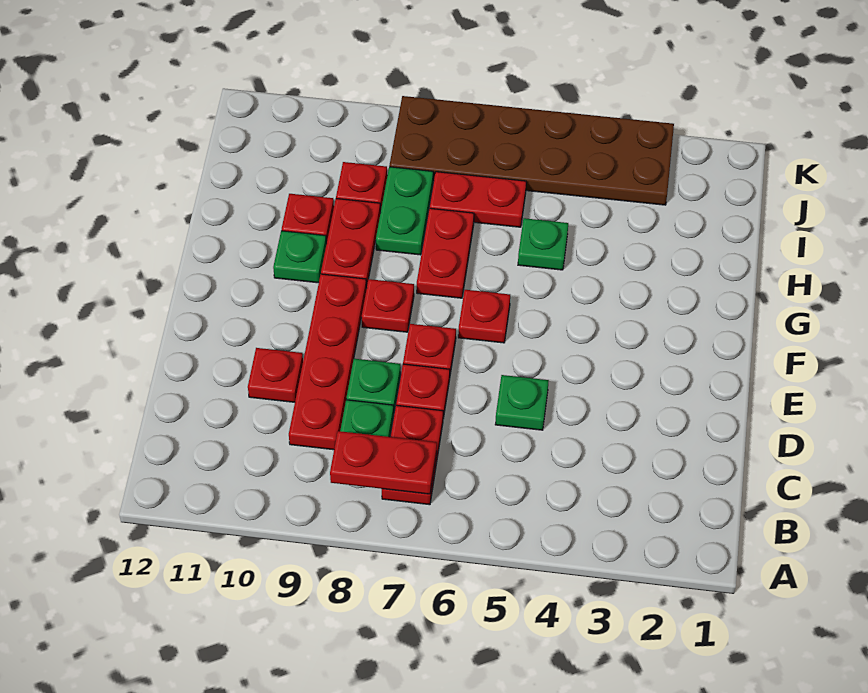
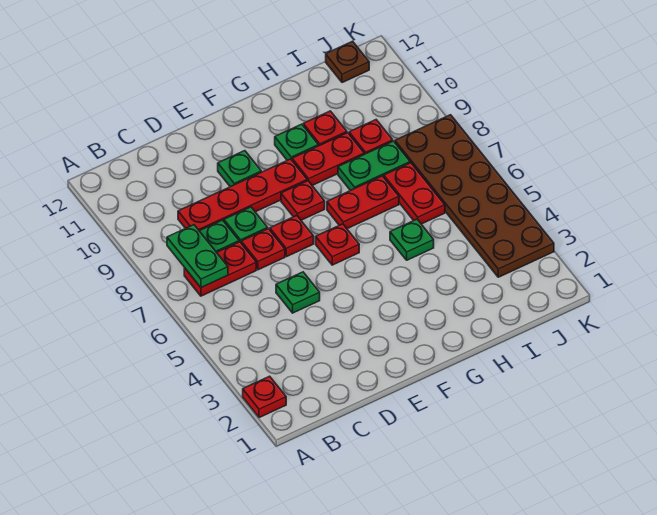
red 1x2 plate [330,431,437,494] -> green 1x2 plate [167,225,228,288]
red 1x1 plate [248,348,303,402] -> red 1x1 plate moved to [243,376,286,418]
none -> green 1x1 plate [218,151,261,187]
none -> brown 1x1 plate [326,41,369,83]

